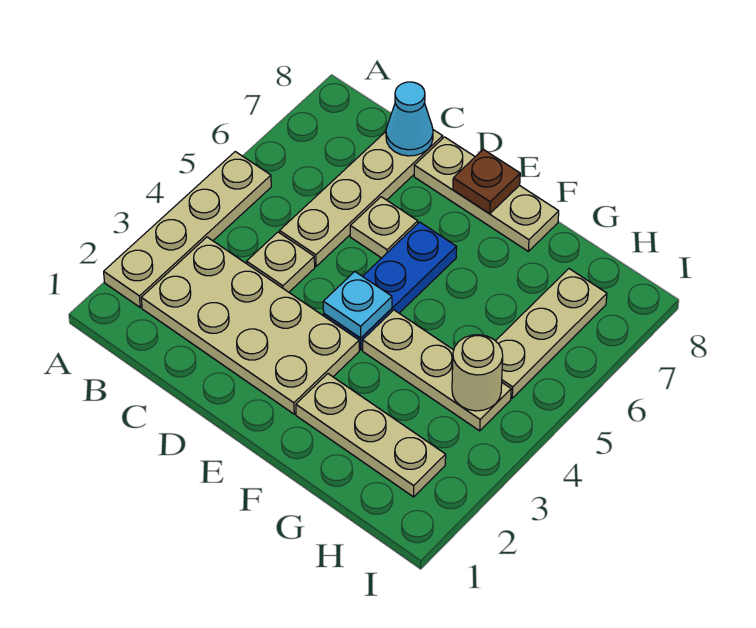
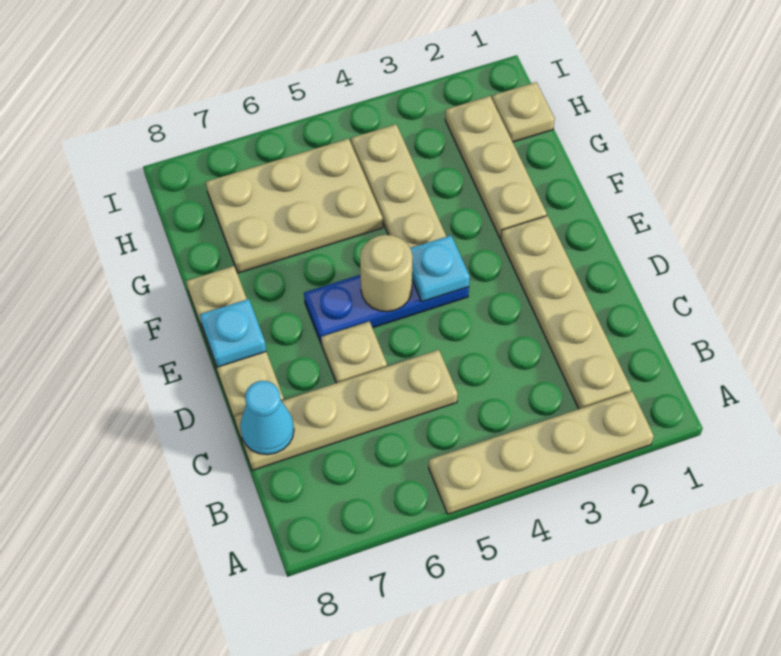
tan 2x4 plate [141,237,359,414] -> tan 1x4 plate [501,216,631,409]
tan 1x1 plate [247,232,315,292] -> tan 1x1 plate moved to [492,82,555,142]
brown 1x1 plate [453,149,520,214] -> cyan 1x1 plate [200,299,266,367]
tan 1x1 round brick [452,335,503,411] -> tan 1x1 round brick moved to [360,235,413,312]
tan 1x3 plate [496,269,607,398] -> tan 2x3 plate [206,139,383,273]

